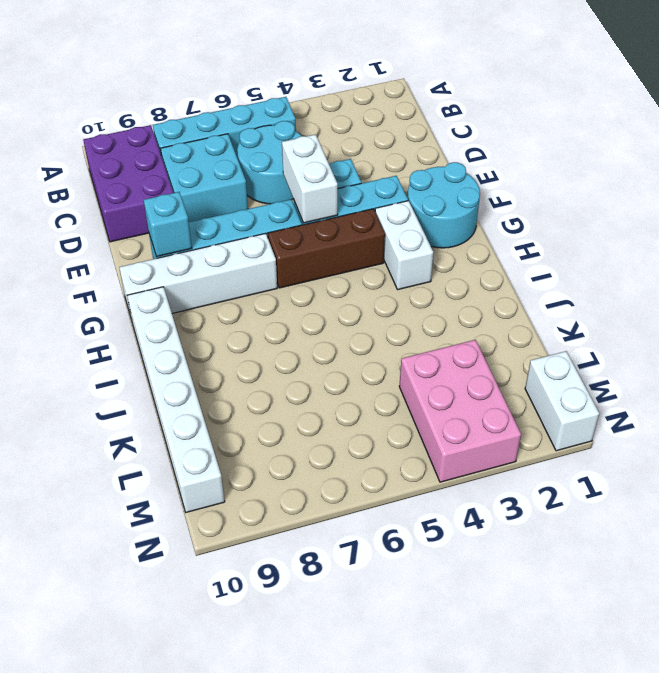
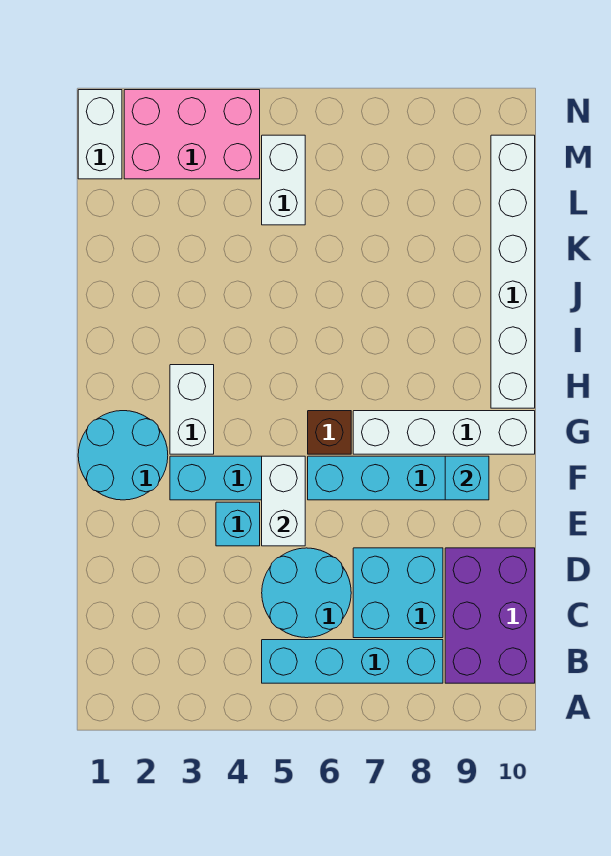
brown 1x3 brick [268,209,385,288] -> brown 1x1 brick [308,411,351,454]
pink 2x3 brick [399,340,521,482] -> pink 2x3 brick turned to [124,90,260,179]
none -> white 1x2 brick [262,135,305,225]

